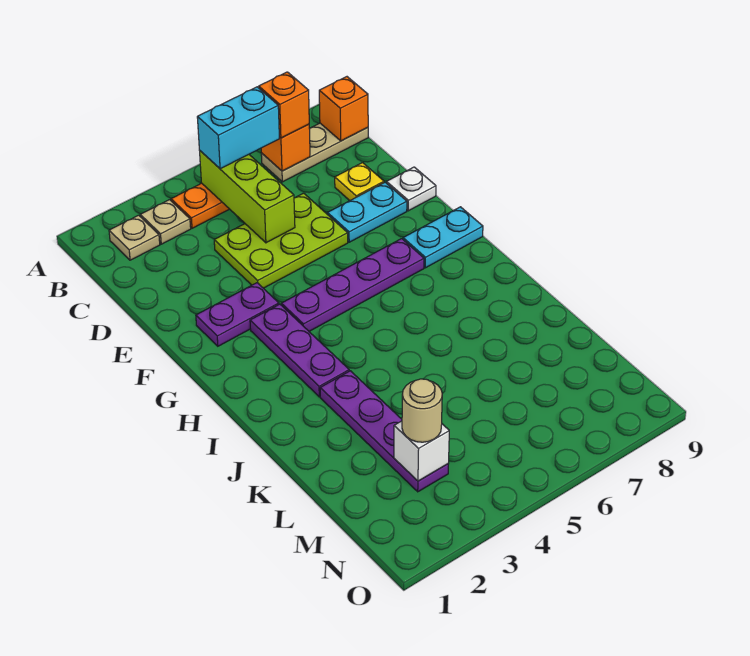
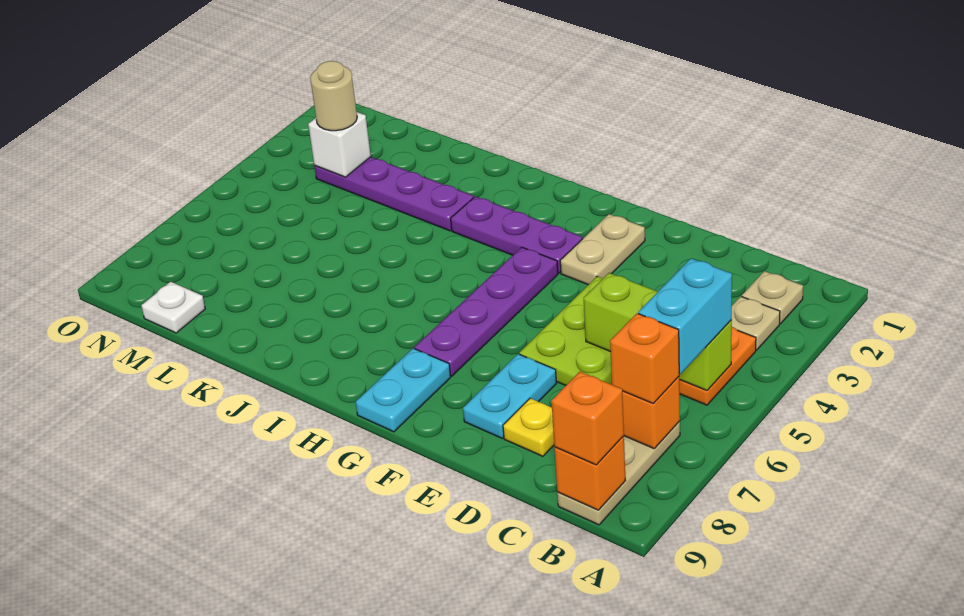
none -> orange 1x1 brick [551,372,624,465]
white 1x1 plate [387,167,436,211] -> white 1x1 plate moved to [141,282,205,333]
purple 1x2 plate [196,283,279,346] -> tan 1x2 plate [560,214,645,285]

